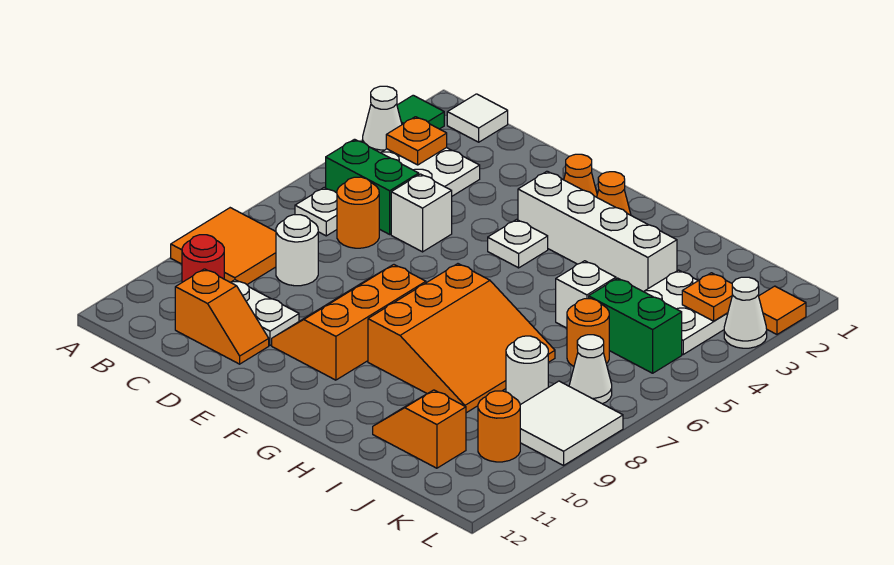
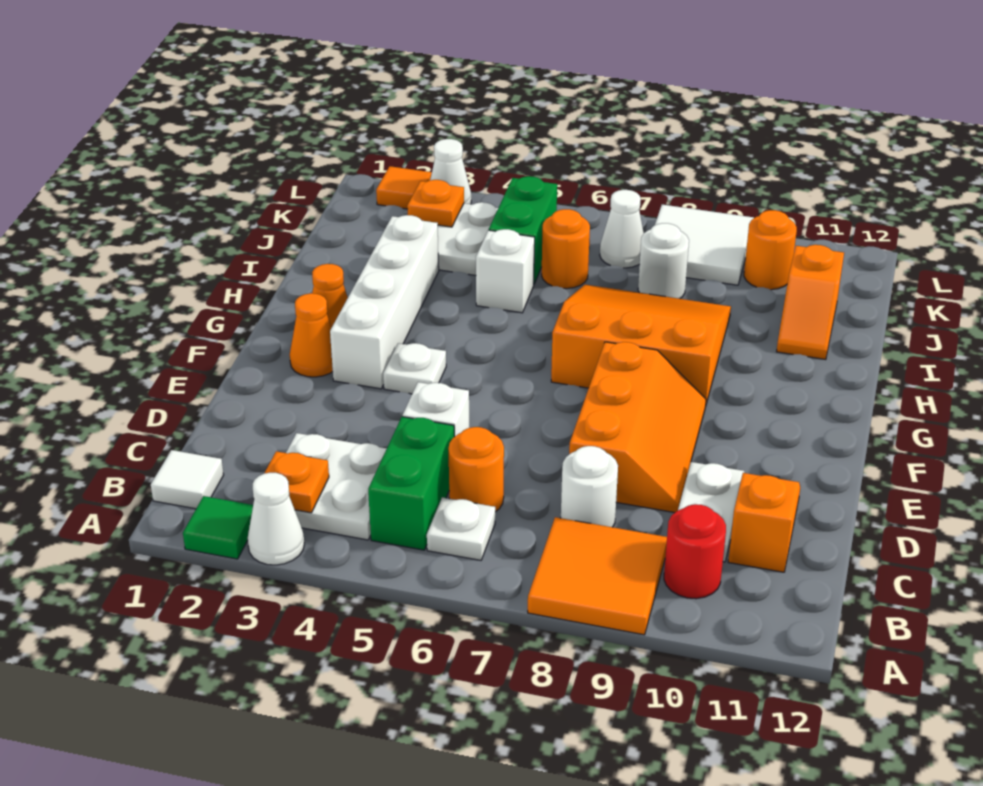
orange 2x3 slope [272,265,426,380] -> orange 2x3 slope turned to [569,342,706,513]

